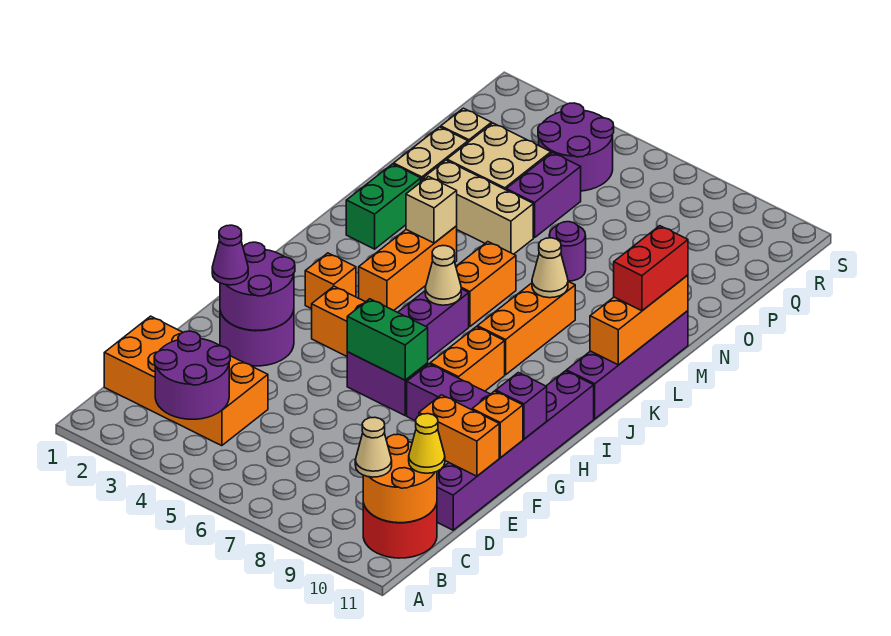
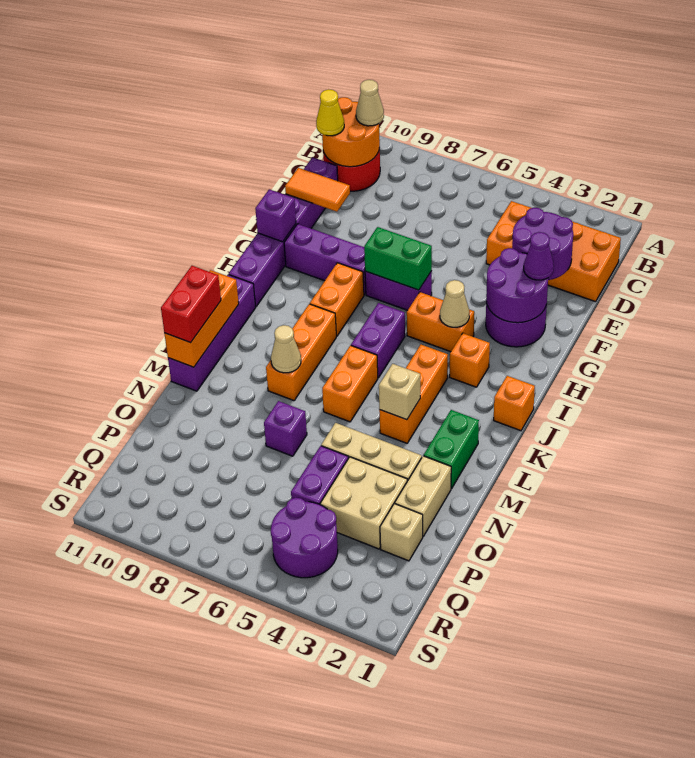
purple 2x2 round brick [154,331,230,419] -> purple 2x2 round brick moved to [512,208,573,280]
orange 1x2 brick [419,395,499,476] -> orange 1x2 tile [285,168,350,212]
orange 1x1 brick [472,391,523,458] -> orange 1x1 brick moved to [494,376,535,431]
tan 1x1 cone [425,246,461,305] -> tan 1x1 cone moved to [440,280,470,327]
purple 1x1 round brick [549,222,586,281] -> purple 1x1 brick [264,401,307,456]

